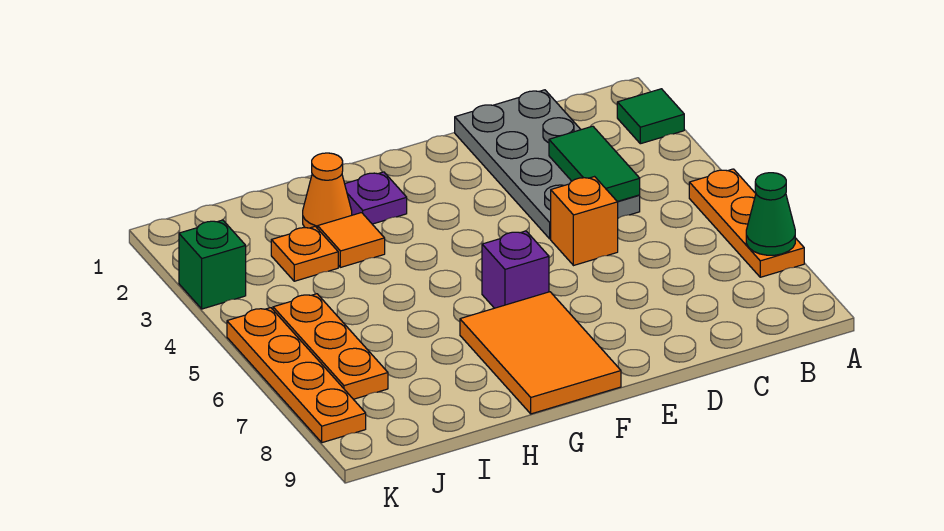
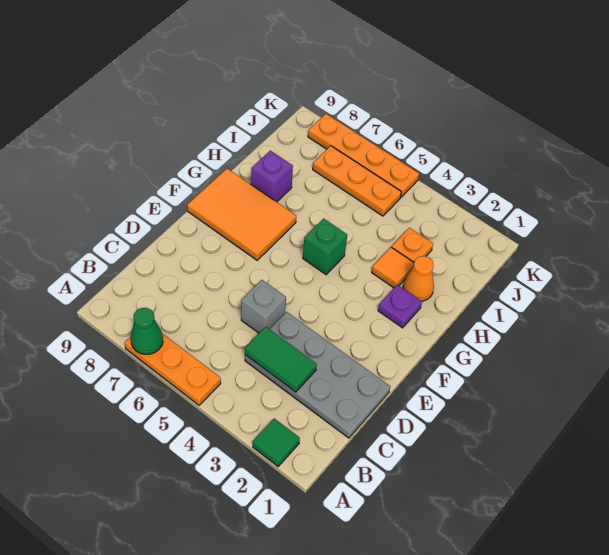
orange 1x1 brick [551,177,618,266] -> grey 1x1 brick [241,280,286,333]
purple 1x1 brick [482,231,549,308] -> purple 1x1 brick moved to [251,151,293,202]
green 1x1 brick [179,220,246,309] -> green 1x1 brick moved to [303,219,347,275]

